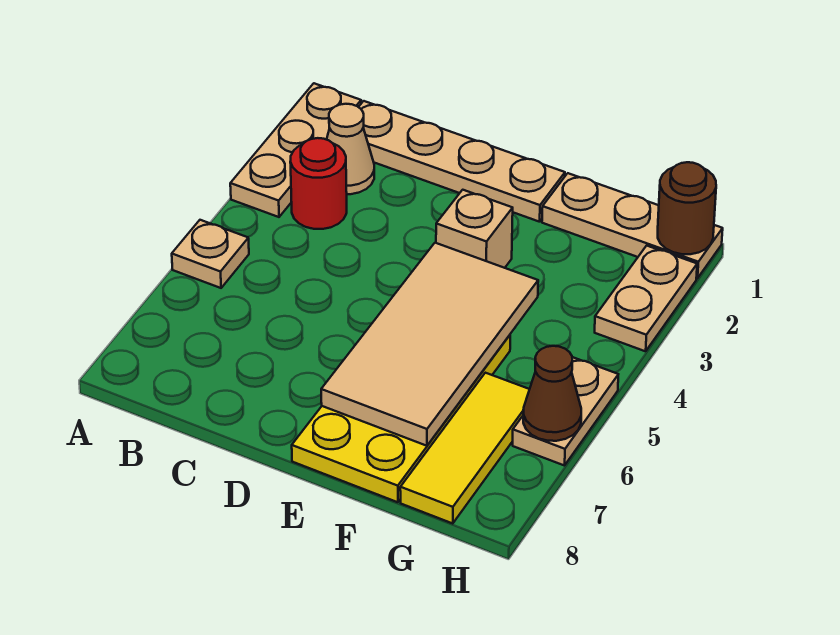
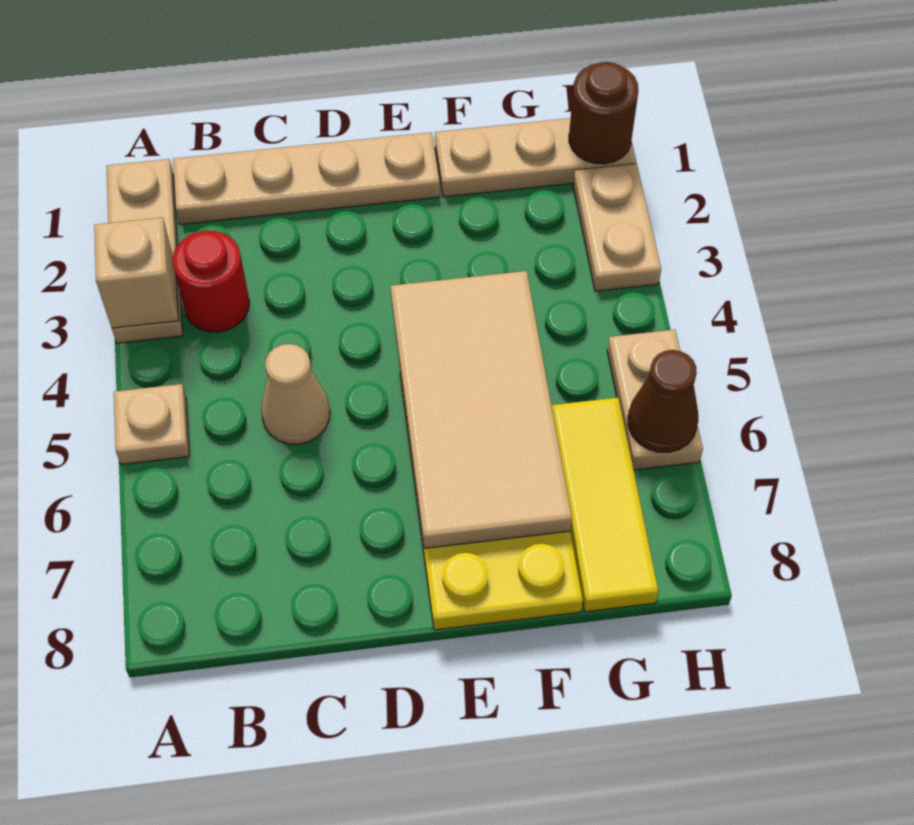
tan 1x1 cone [327,104,374,194] -> tan 1x1 cone moved to [261,344,330,444]
tan 1x1 brick [436,190,513,268] -> tan 1x1 brick moved to [94,218,179,328]

